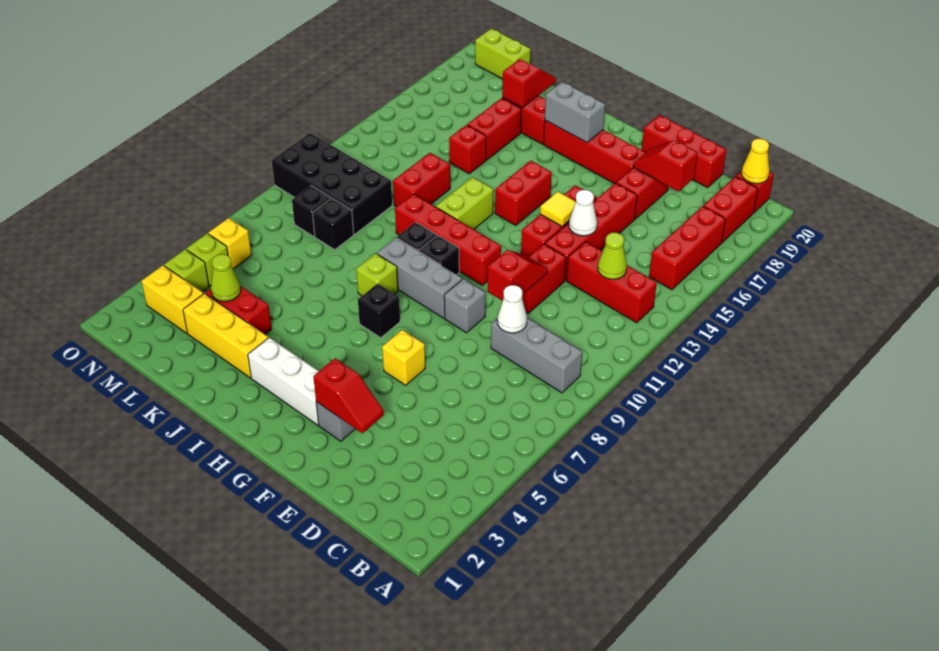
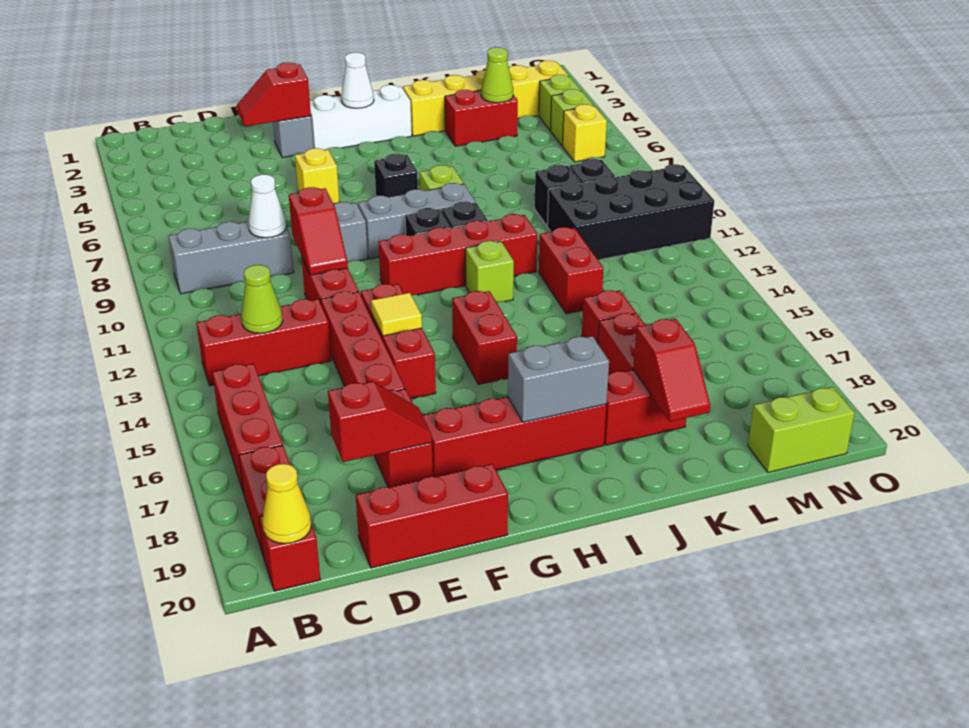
white 1x1 cone [569,190,597,236] -> white 1x1 cone moved to [341,53,374,108]
lime 1x2 brick [436,177,493,229] -> lime 1x1 brick [466,241,514,302]

